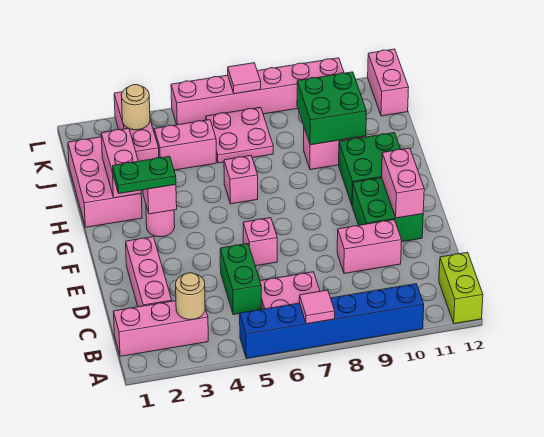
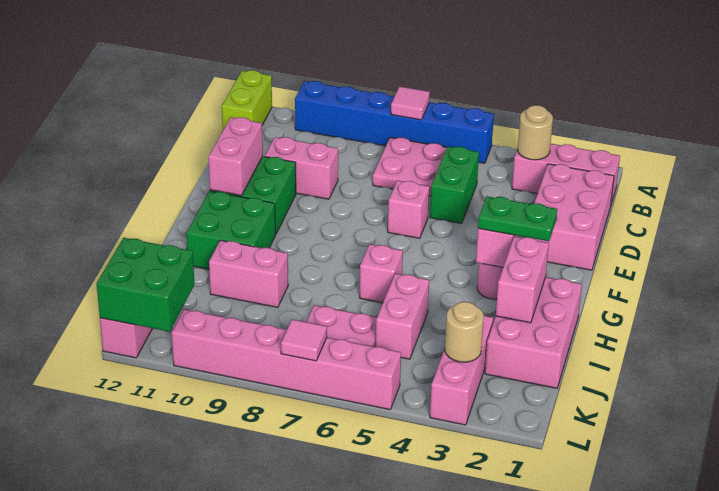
pink 1x3 brick [126,237,172,307] -> pink 2x3 brick [534,164,614,270]
green 2x2 brick [297,72,366,145] -> green 2x2 brick moved to [97,238,194,332]
pink 1x2 brick [154,120,216,170] -> pink 1x2 brick turned to [376,273,429,359]

